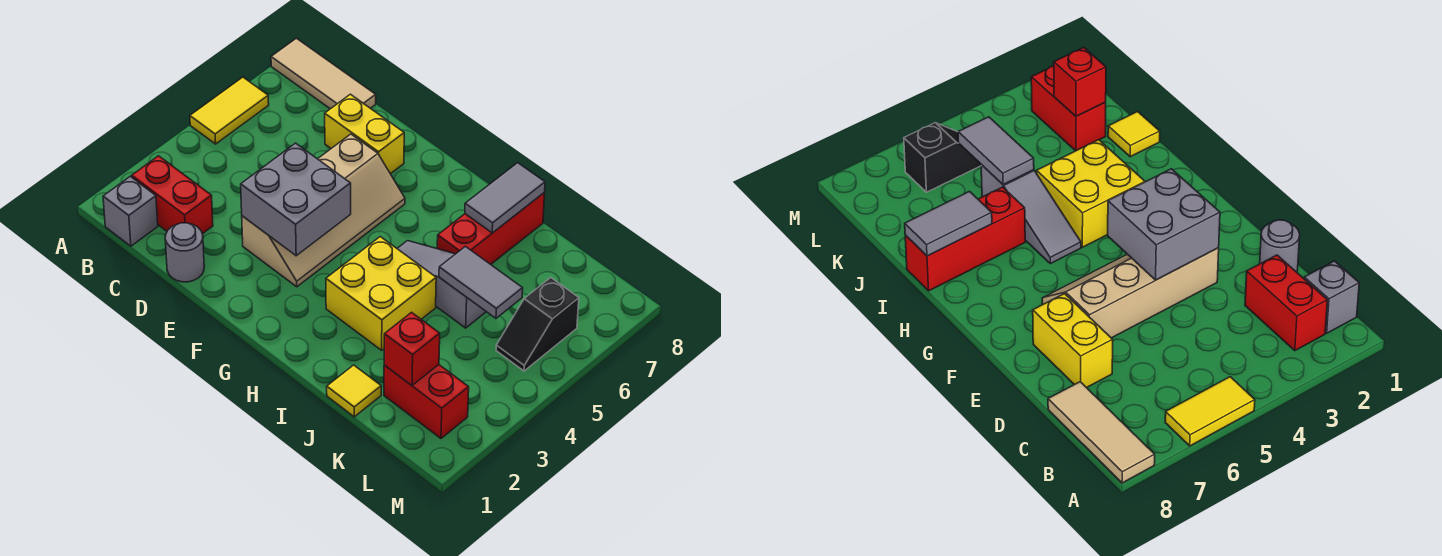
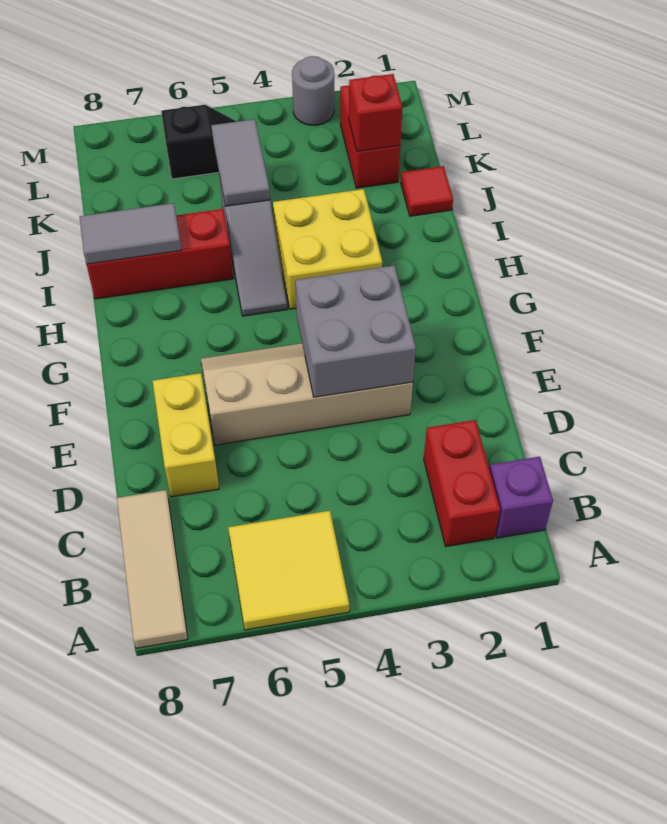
yellow 1x2 tile [190,77,269,144] -> yellow 2x2 tile [228,511,349,630]
grey 1x1 brick [103,176,158,246] -> purple 1x1 brick [490,457,553,538]
grey 1x1 round brick [165,223,204,282] -> grey 1x1 round brick moved to [292,56,334,125]
yellow 1x1 tile [327,365,381,417] -> red 1x1 tile [401,166,453,216]

